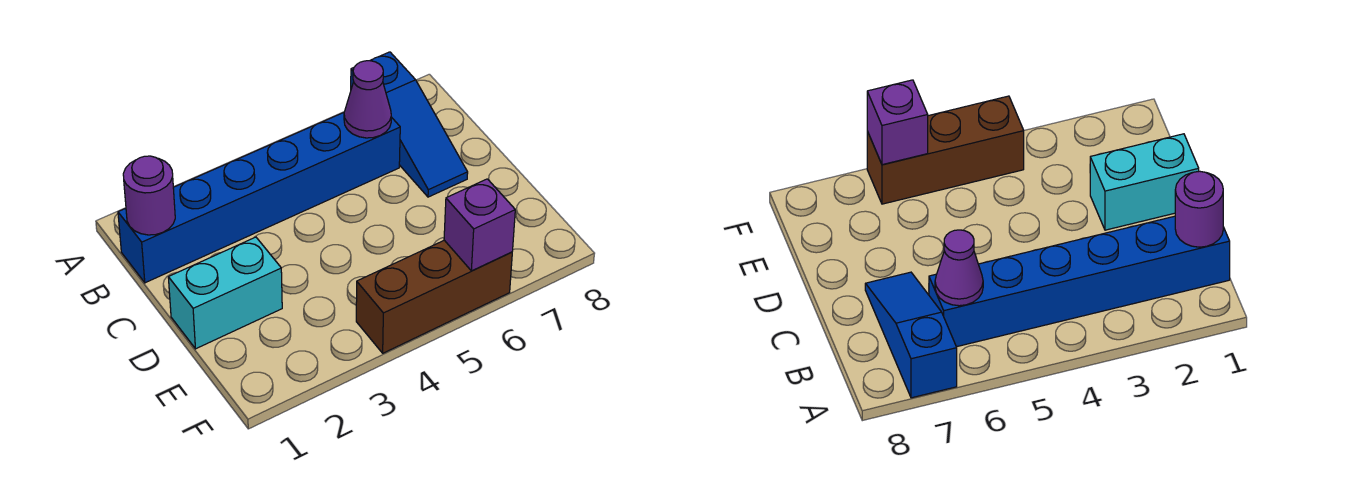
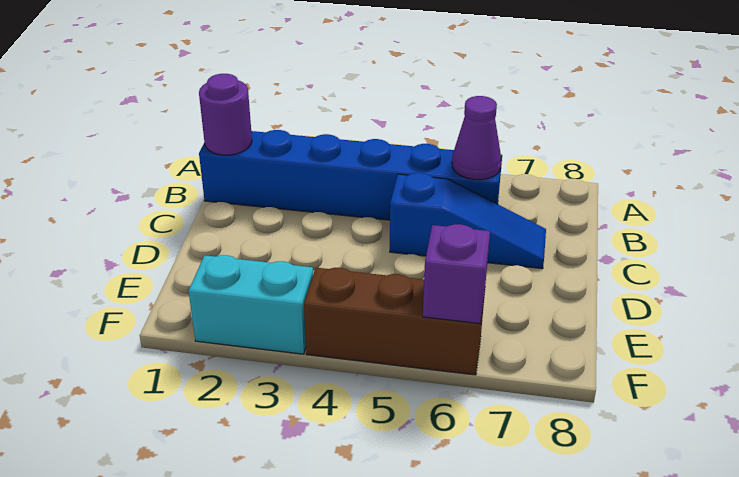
blue 1x3 slope [351,52,468,197] -> blue 1x3 slope turned to [390,173,546,269]
cyan 1x2 brick [168,237,282,349] -> cyan 1x2 brick moved to [189,255,313,354]

